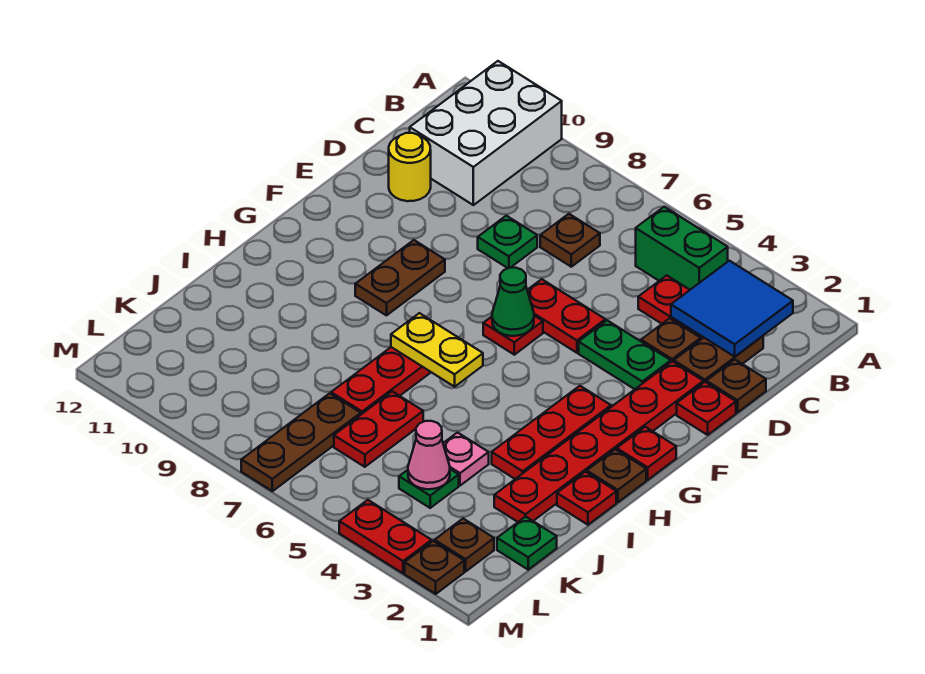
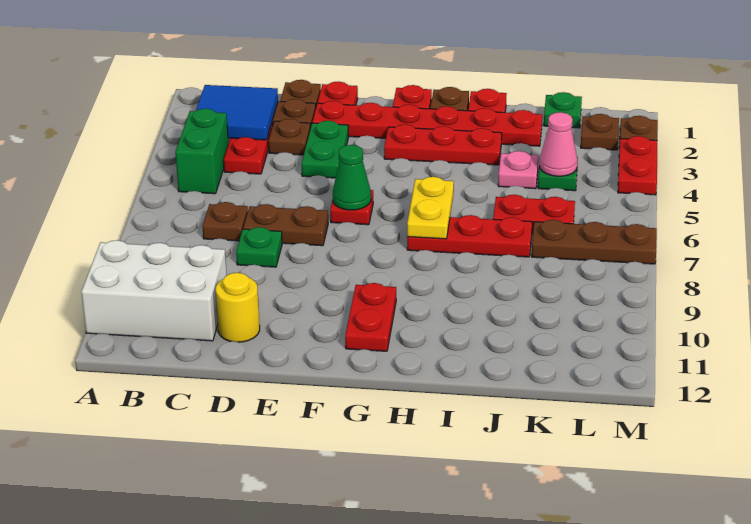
red 1x2 plate [527,279,605,353] -> red 1x2 plate moved to [345,283,396,351]
brown 1x2 plate [355,240,445,315] -> brown 1x2 plate moved to [243,204,328,246]

